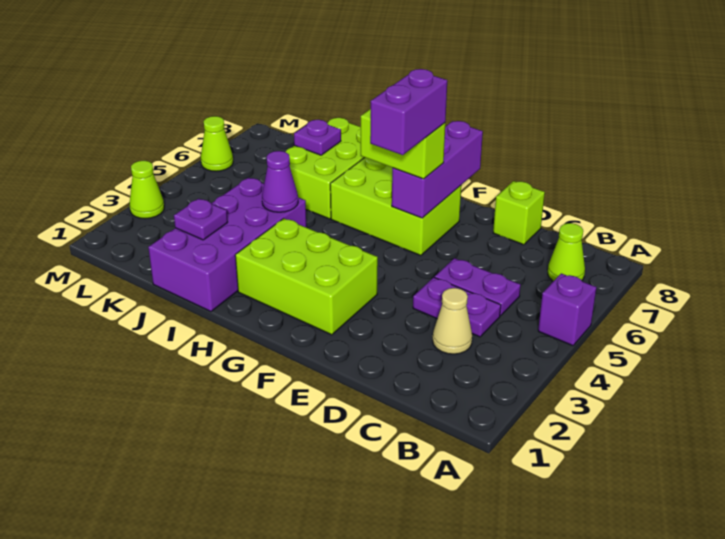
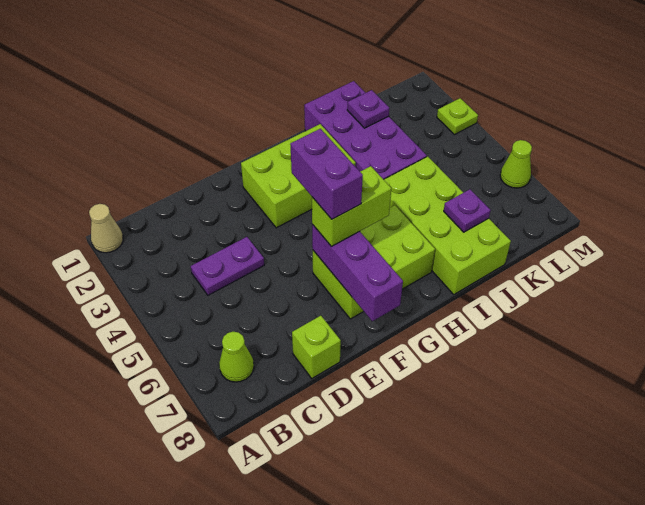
purple 1x1 brick [538,273,597,346] -> none
tan 1x1 cone [433,288,472,354] -> tan 1x1 cone moved to [89,204,123,253]
purple 1x2 plate [435,258,521,316] -> none
purple 1x1 cone [262,151,298,212] -> none
lime 2x3 brick [286,118,364,219] -> lime 2x4 brick [384,156,511,294]
lime 1x1 cone [129,161,164,219] -> lime 1x1 plate [437,98,478,135]

